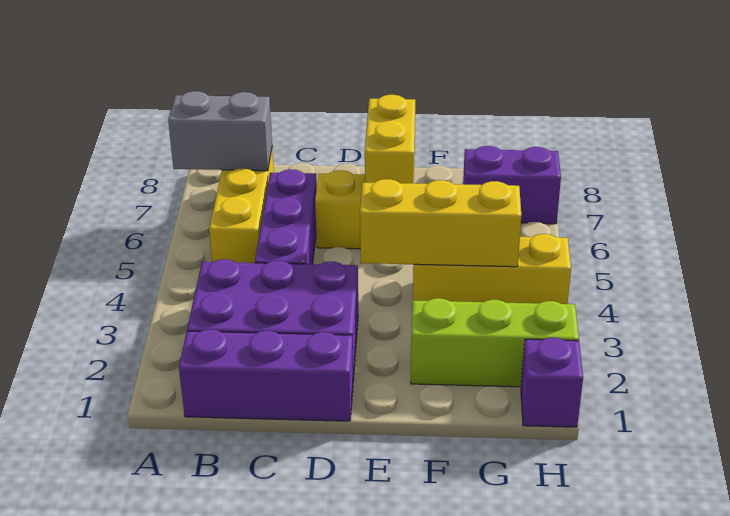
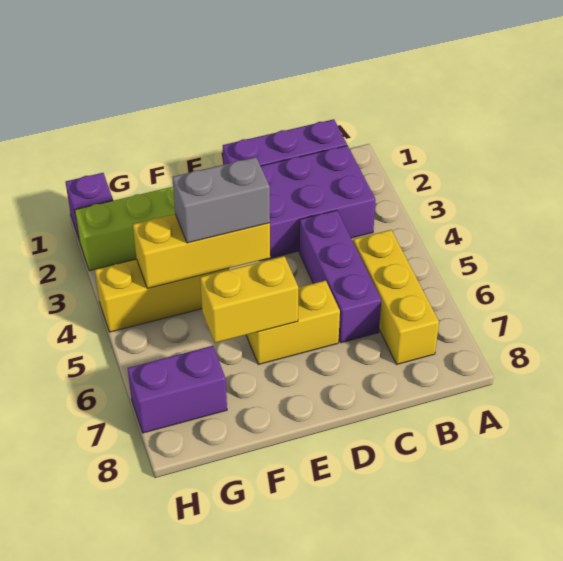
grey 1x2 brick [168,91,272,171] -> grey 1x2 brick moved to [172,157,270,243]
yellow 1x2 brick [365,95,415,183] -> yellow 1x2 brick turned to [200,256,298,343]

